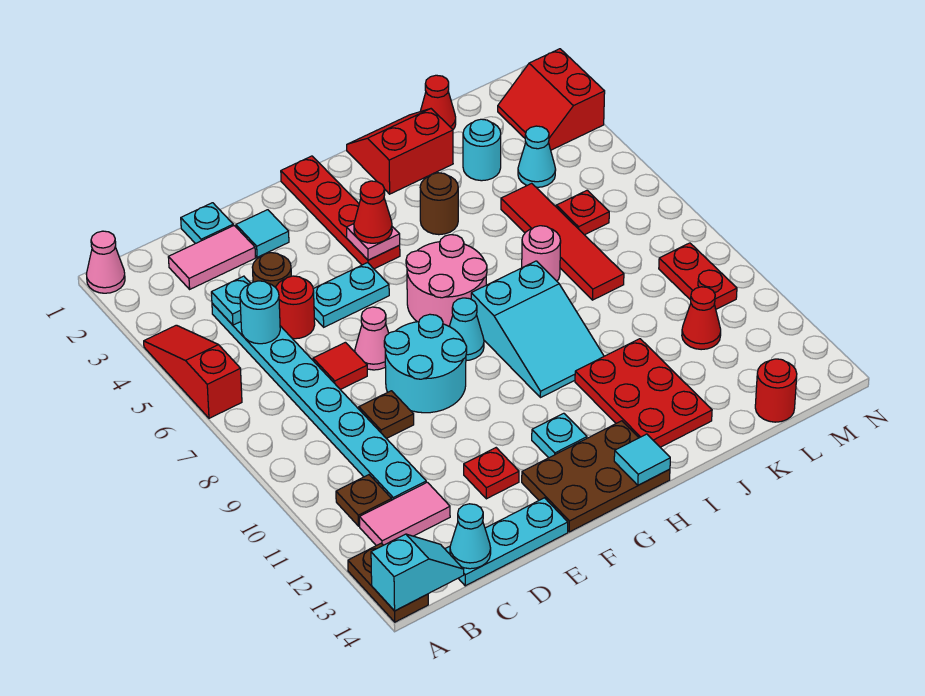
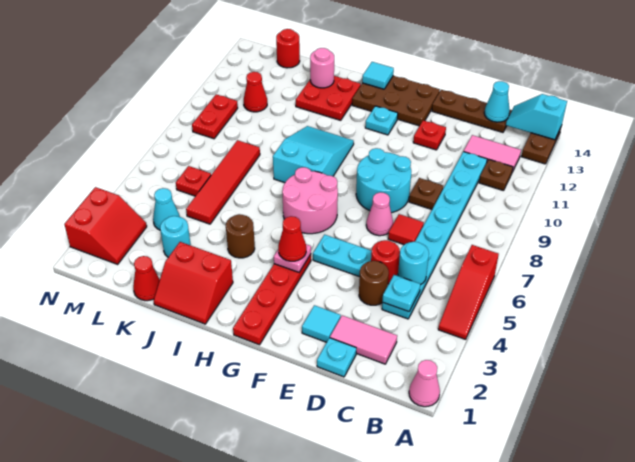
cyan 1x3 plate [445,498,568,586] -> brown 1x3 plate [432,90,512,132]
cyan 1x1 cone [449,298,484,360] -> none
red 2x3 plate [575,339,712,447] -> red 2x2 plate [296,76,361,120]
pink 1x1 round brick [522,226,561,281] -> pink 1x1 round brick moved to [310,48,334,88]

